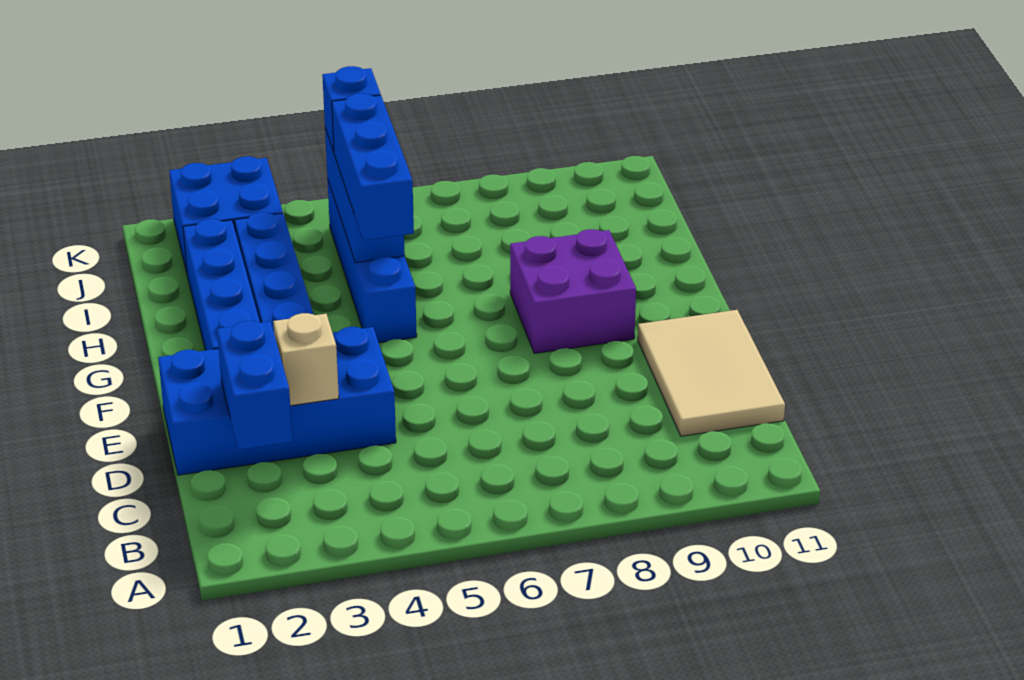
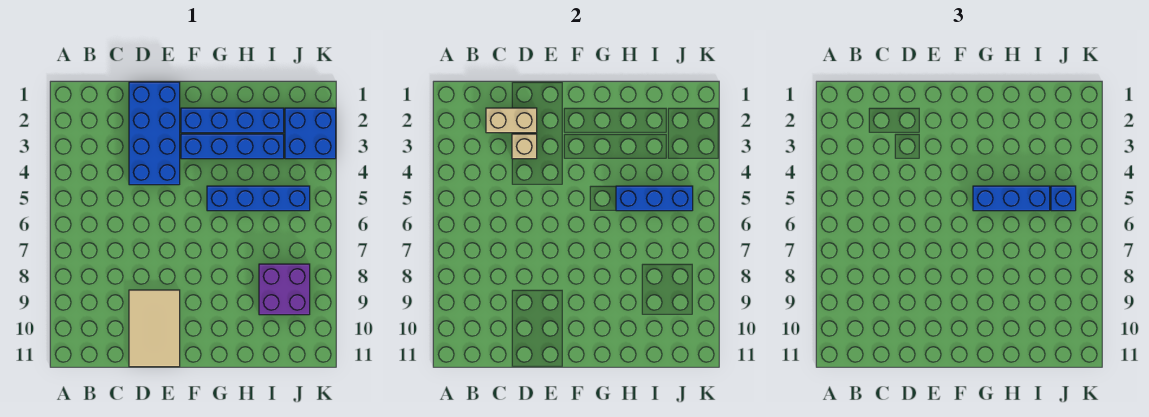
blue 1x2 brick [217,321,292,450] -> tan 1x2 brick [486,108,537,133]
tan 2x3 tile [638,310,785,436] -> tan 2x3 tile turned to [129,290,180,367]
purple 2x2 brick [510,229,636,353] -> purple 2x2 brick moved to [259,264,310,315]

